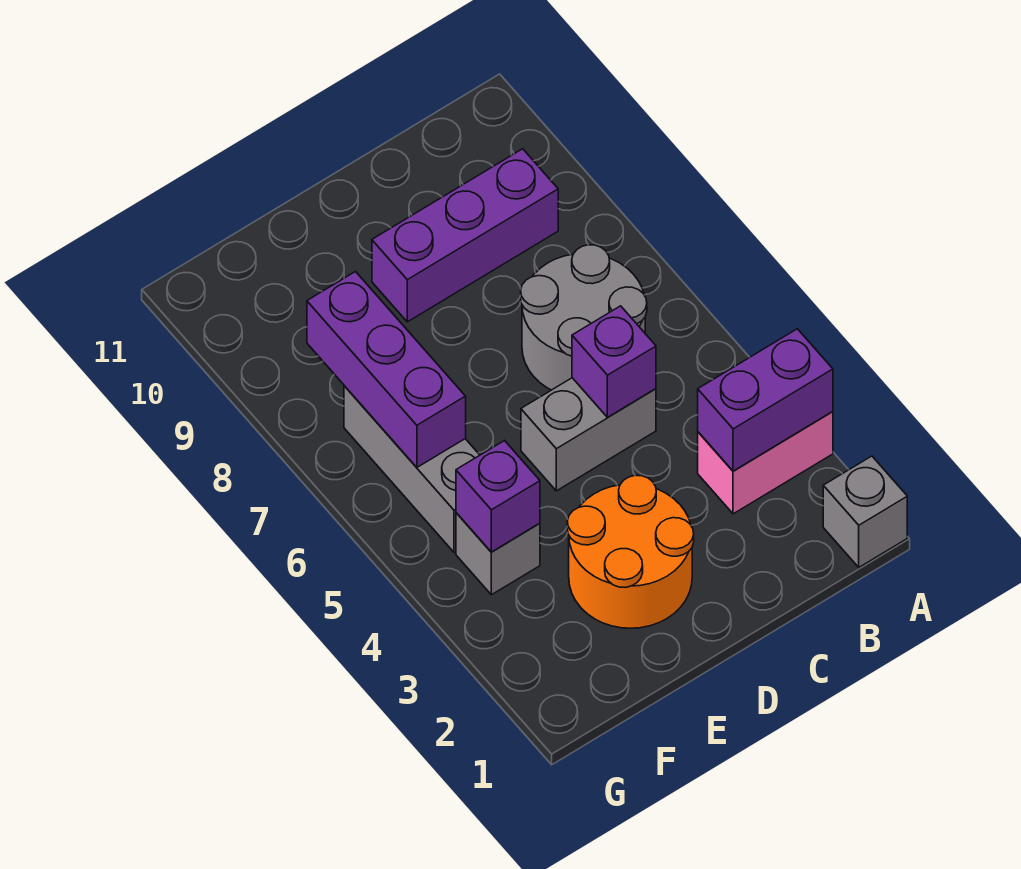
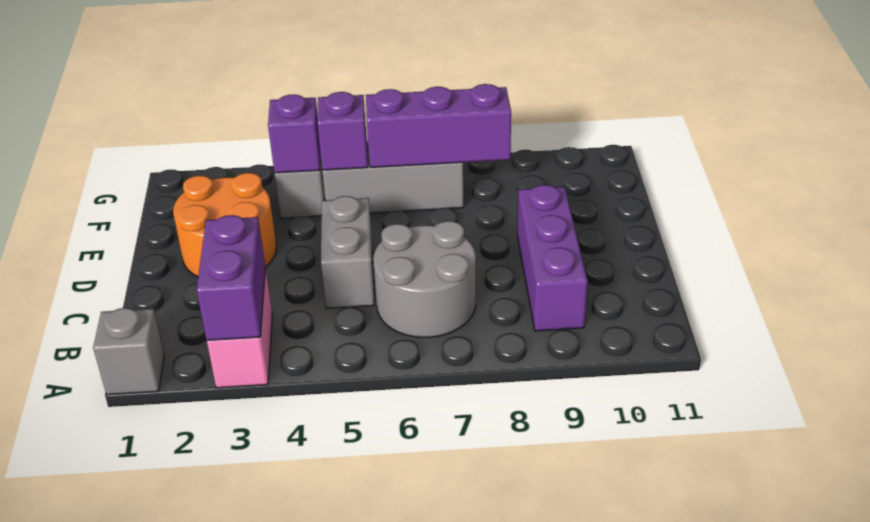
purple 1x1 brick [572,306,656,417] -> purple 1x1 brick moved to [317,92,368,170]

